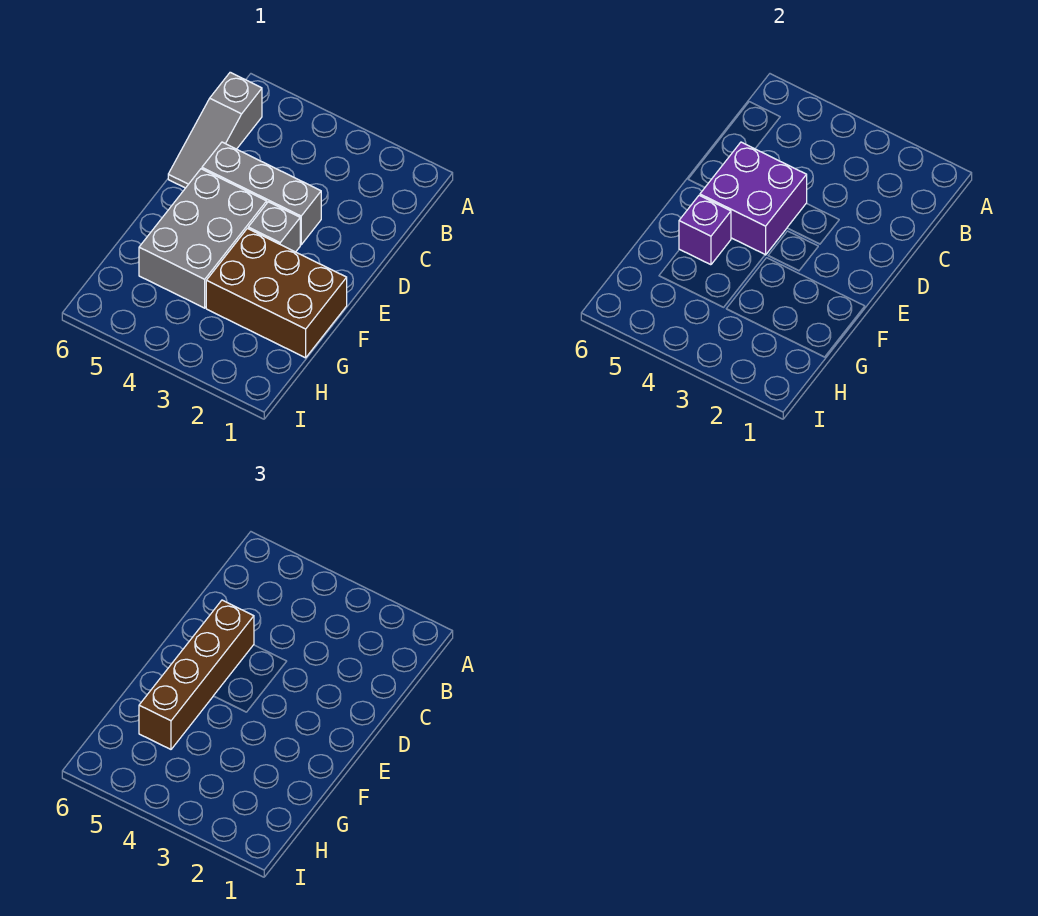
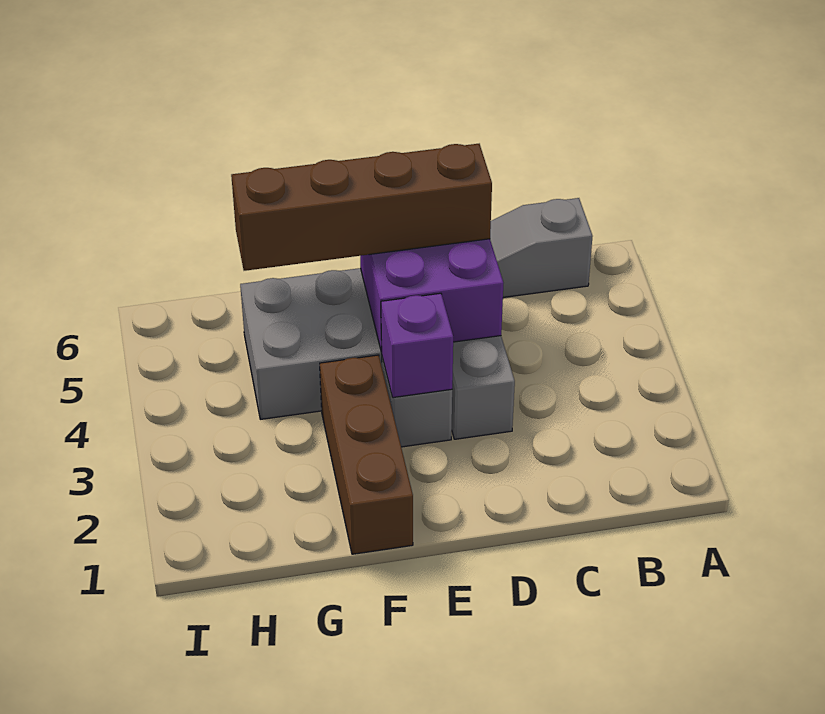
brown 2x3 brick [206,228,347,358] -> brown 1x3 brick [320,355,413,554]
purple 1x1 brick [679,195,731,265] -> purple 1x1 brick moved to [381,293,453,398]

